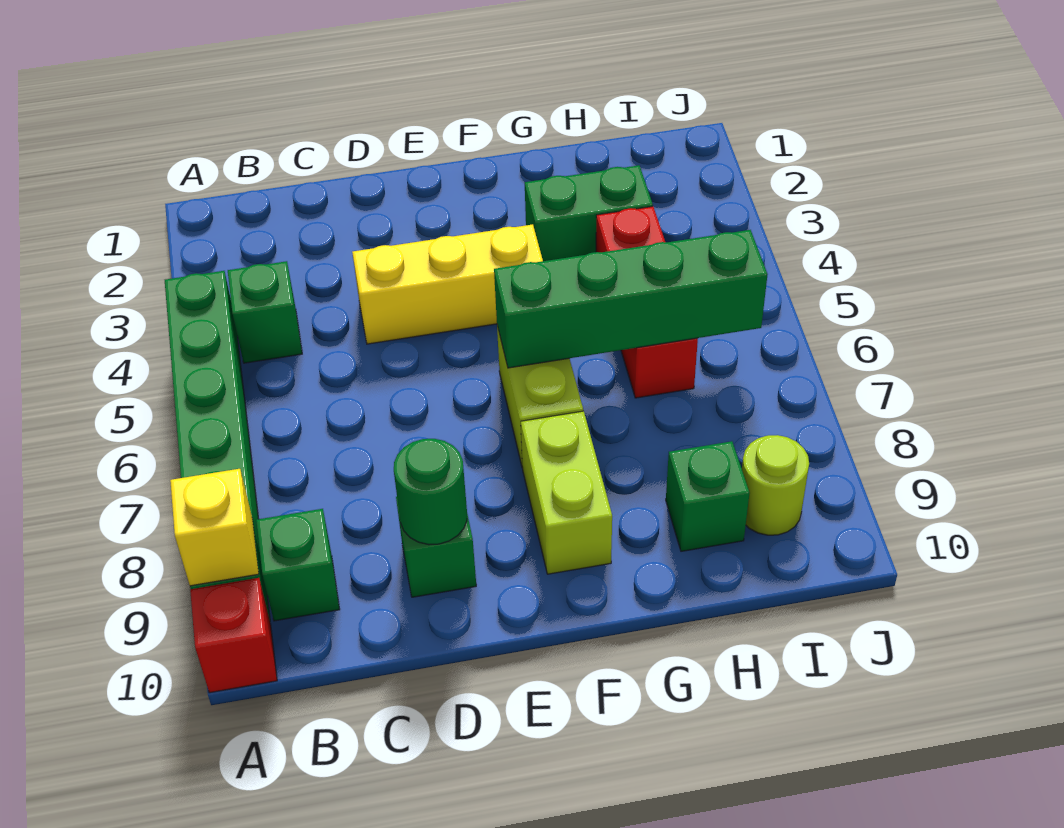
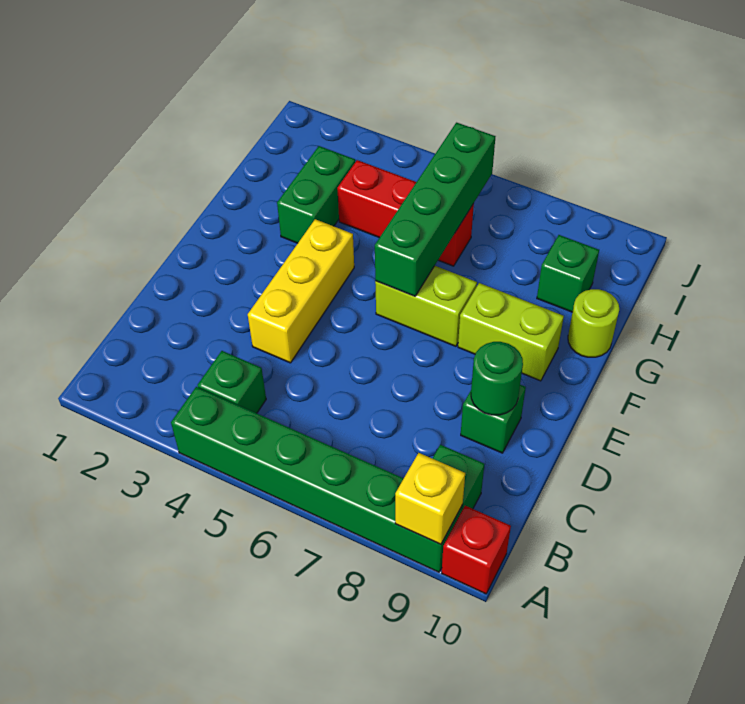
lime 1x1 round brick [742,435,809,535] -> lime 1x1 round brick moved to [568,289,619,357]

